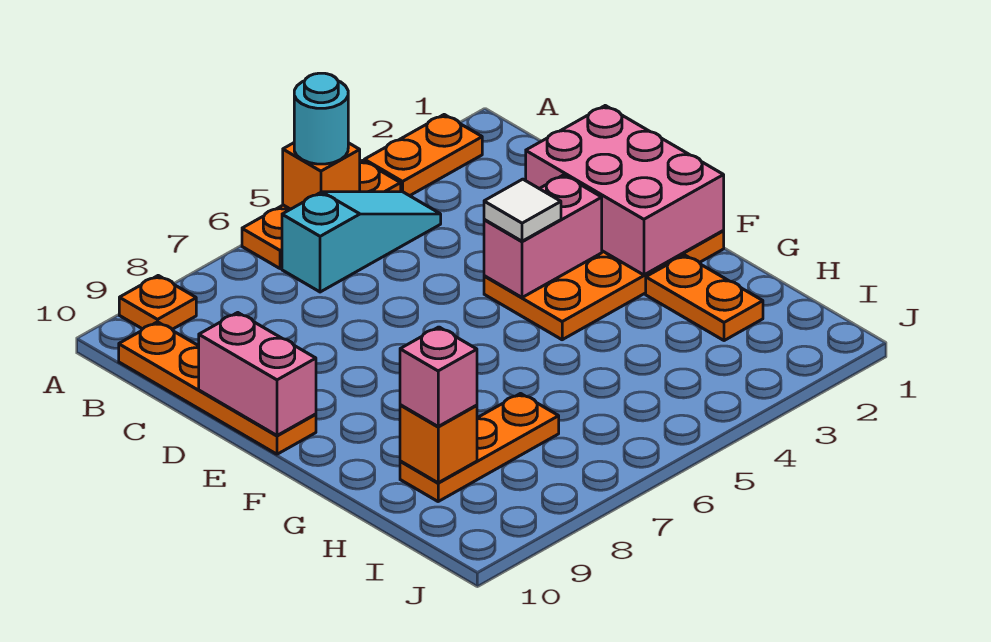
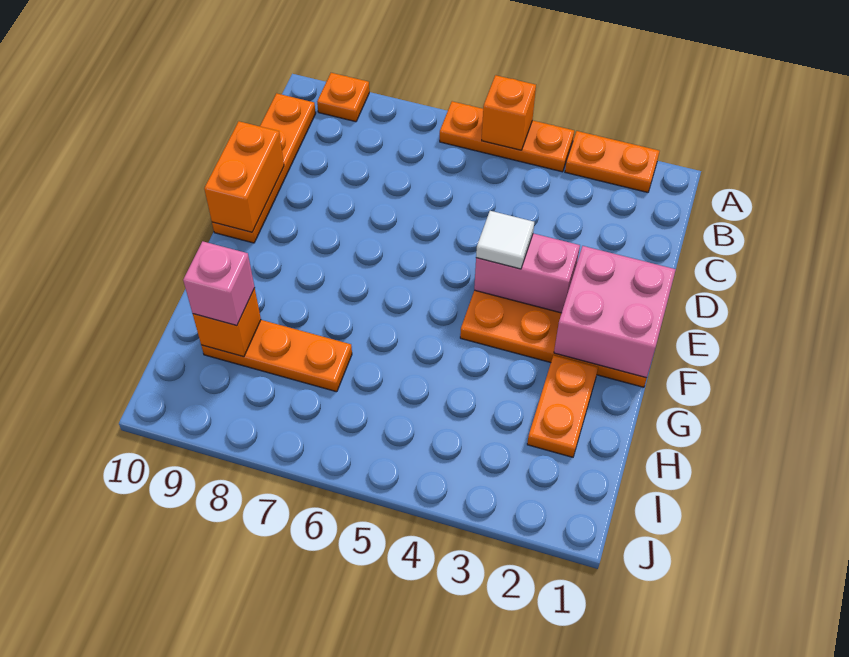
cyan 1x1 round brick [294,73,348,164] -> none
cyan 1x3 slope [282,192,441,292] -> none
pink 2x3 brick [526,106,724,275] -> pink 2x2 brick [554,246,676,378]
pink 1x2 brick [199,313,316,435] -> orange 1x2 brick [204,121,284,232]

